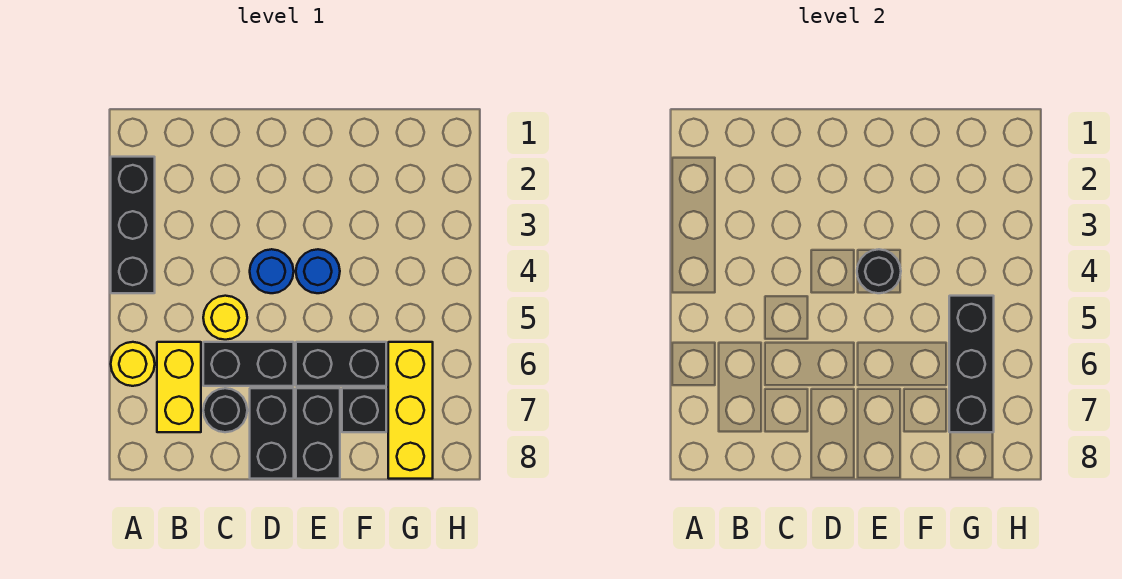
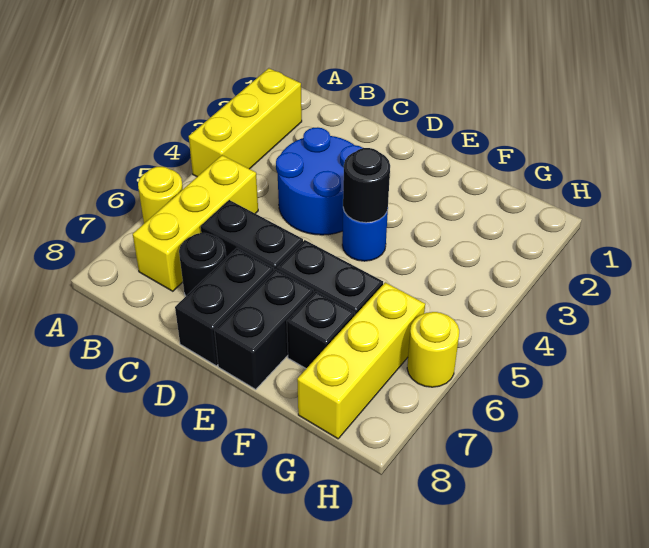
black 1x3 brick [111,157,155,293] -> yellow 1x3 brick [189,68,302,177]
yellow 1x2 brick [157,342,201,432] -> yellow 1x3 brick [133,155,258,291]
yellow 1x1 round brick [203,296,247,340] -> yellow 1x1 round brick moved to [407,312,459,387]
blue 1x1 round brick [250,249,294,293] -> blue 2x2 round brick [276,127,362,235]
black 1x3 brick [949,296,994,432] -> none

